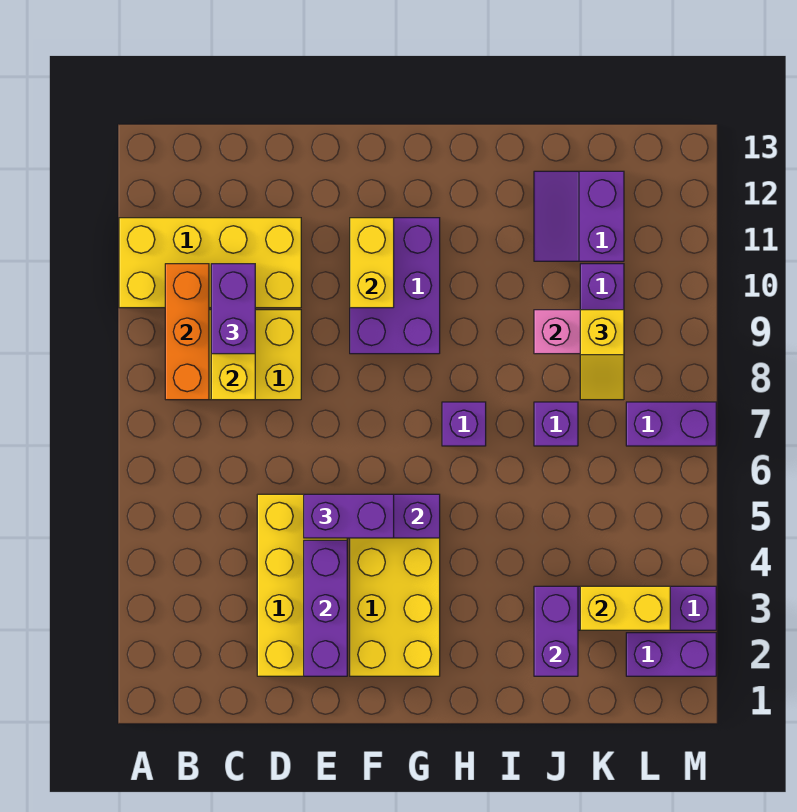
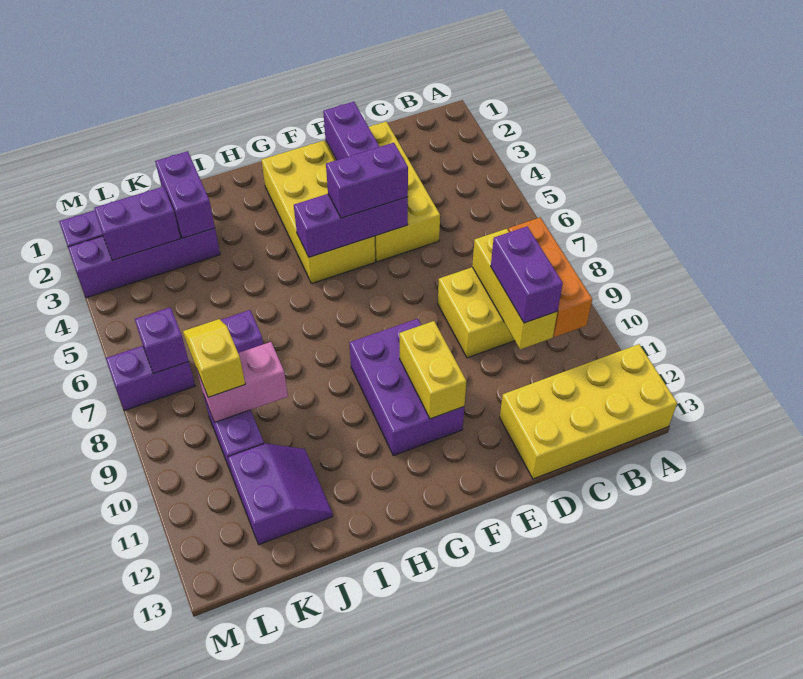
yellow 2x4 brick [119,218,301,308] -> yellow 2x4 brick moved to [500,344,677,479]
purple 1x1 brick [442,402,486,446] -> purple 1x1 brick moved to [135,307,189,374]
yellow 1x2 brick [580,586,670,630] -> purple 1x2 brick [94,187,180,260]

